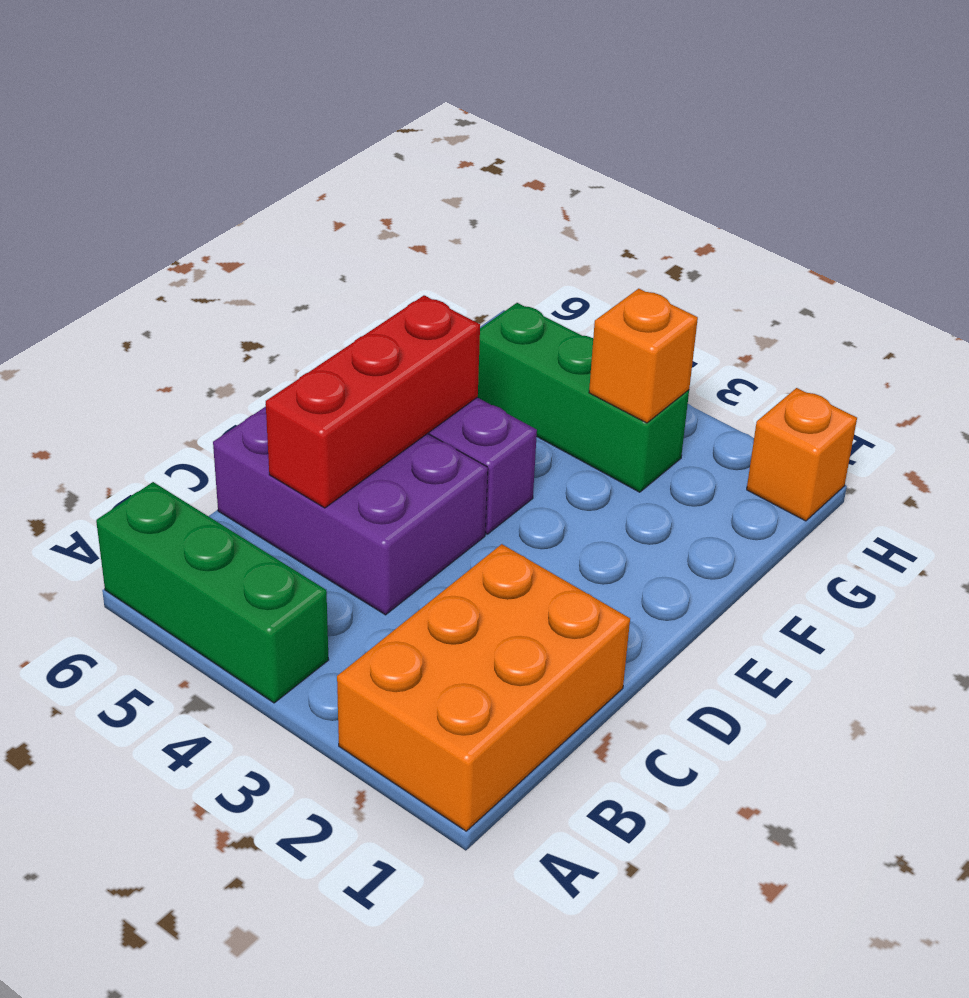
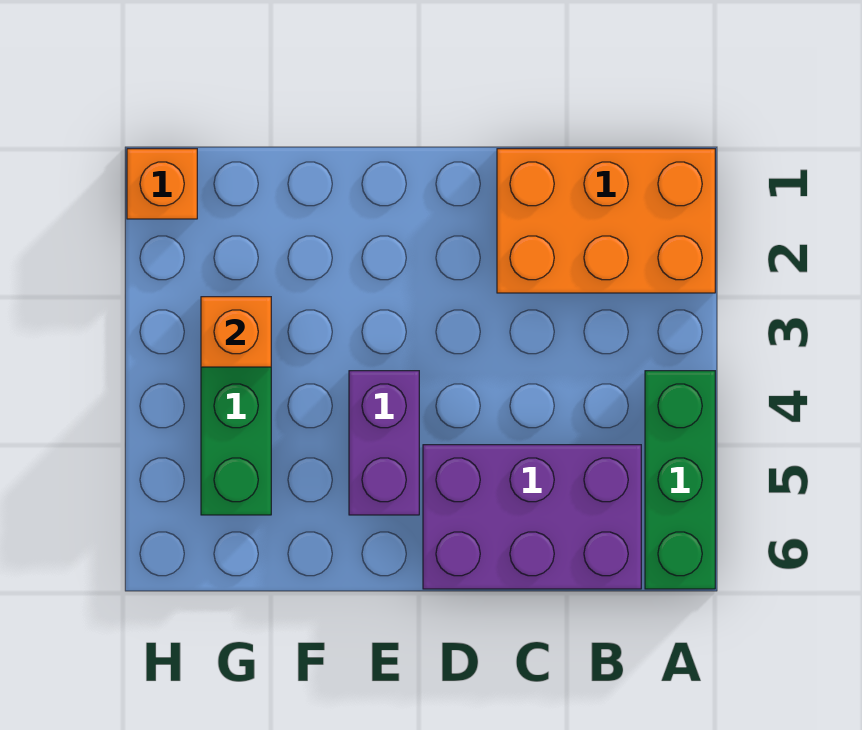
purple 2x3 brick [213,407,488,615] -> purple 2x3 brick turned to [423,445,641,589]
red 1x3 brick [266,295,480,508] -> none

